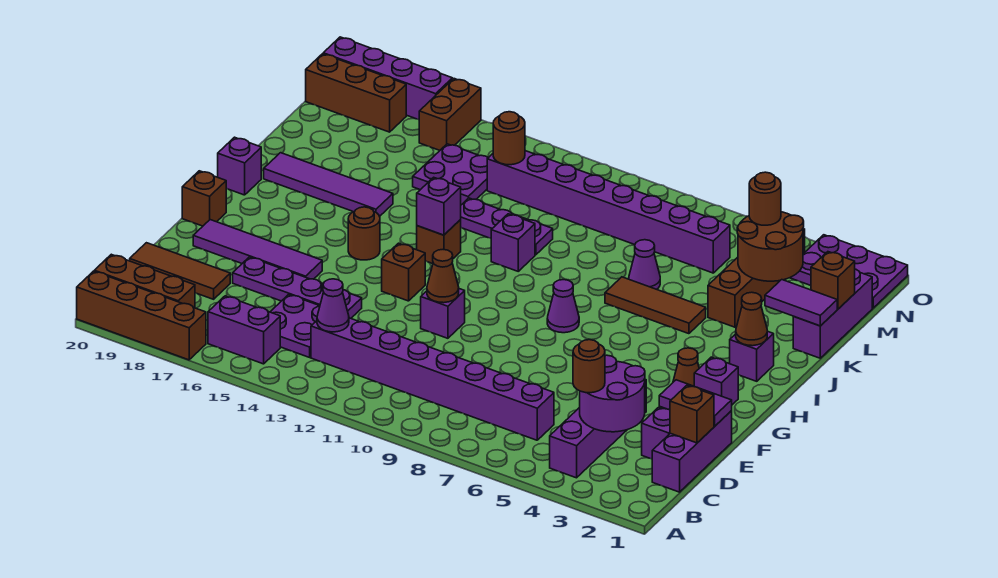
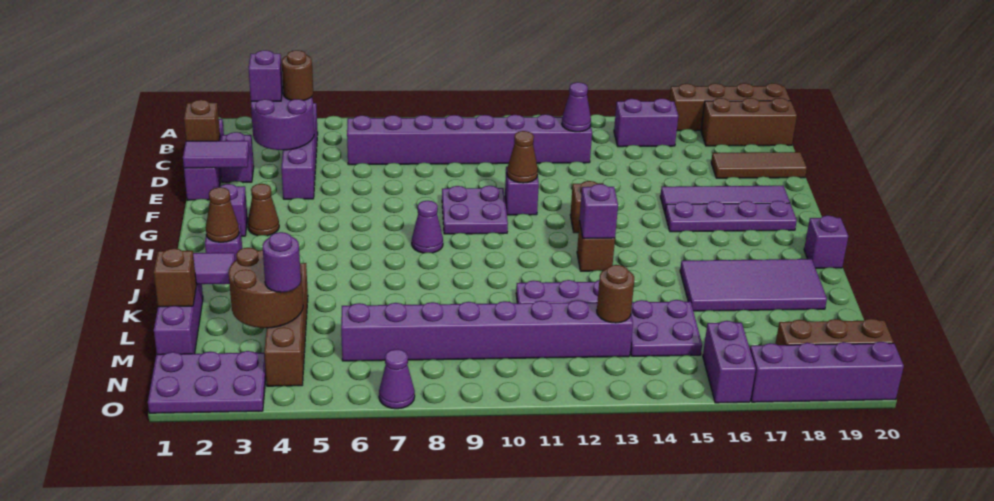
purple 2x2 plate [271,294,320,357] -> purple 2x2 plate moved to [442,186,508,234]
purple 1x4 plate [233,257,362,318] -> purple 1x4 plate moved to [665,201,797,232]
brown 1x1 brick [182,171,226,226] -> none
brown 1x1 round brick [348,207,380,260] -> none
brown 1x3 tile [605,277,706,334] -> none
purple 1x1 brick [491,214,535,271] -> purple 1x1 brick moved to [249,50,283,101]
purple 1x4 tile [264,153,393,216] -> purple 2x4 tile [680,259,827,311]
purple 1x1 cone [629,240,660,289] -> purple 1x1 cone moved to [379,349,415,409]
brown 1x1 round brick [749,172,781,225] -> purple 1x1 round brick [262,232,301,292]
brown 1x2 brick [419,79,481,150] -> purple 1x2 brick [703,321,756,403]

